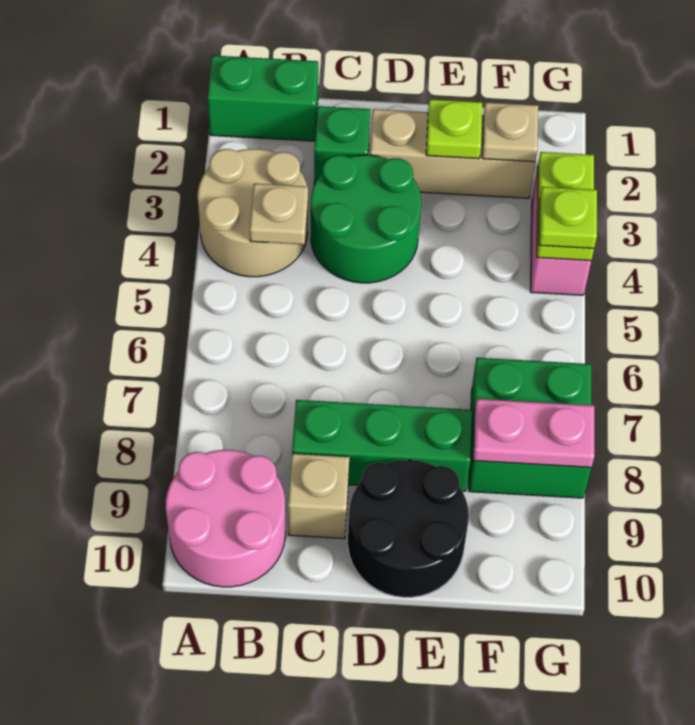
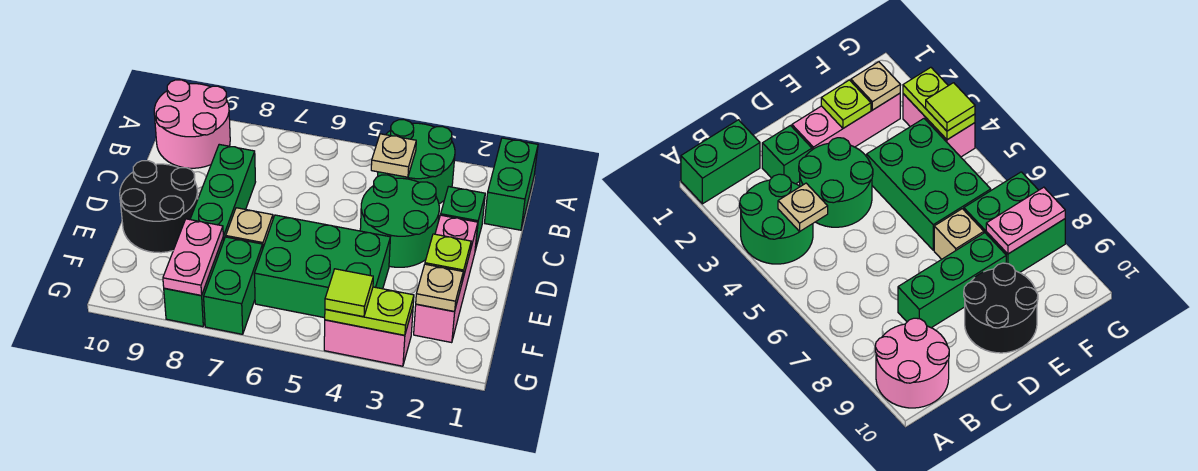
tan 2x2 round brick [198,149,308,277] -> green 2x2 round brick [378,120,455,204]
tan 1x1 brick [288,453,349,539] -> tan 1x1 brick moved to [226,208,273,247]
tan 1x3 brick [370,109,535,198] -> pink 1x3 brick [414,215,478,343]
none -> green 2x3 brick [254,215,390,318]
lime 1x1 plate [539,187,597,248] -> lime 1x1 tile [325,269,373,317]

